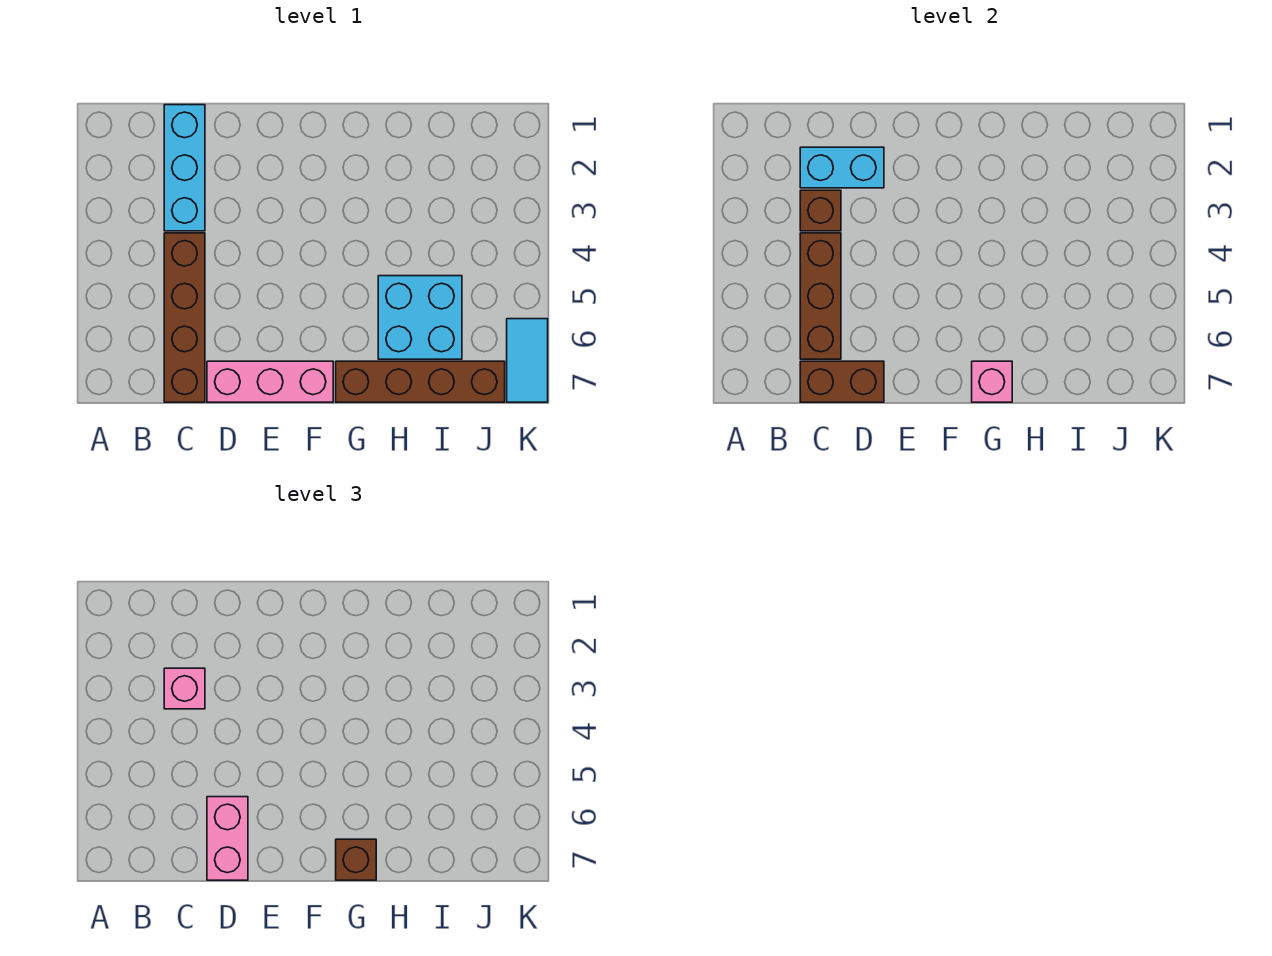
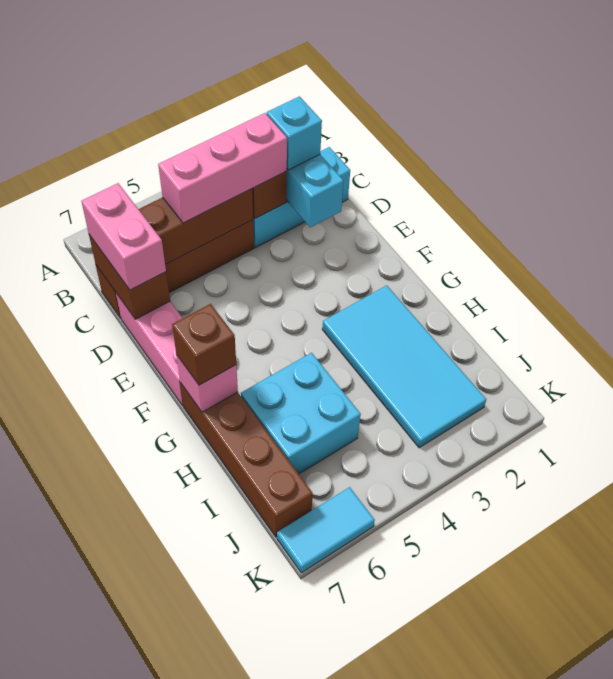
none -> cyan 1x1 brick [267,96,322,170]
pink 1x1 brick [164,668,205,709] -> pink 1x3 brick [158,113,287,223]
pink 1x2 brick [207,797,248,880] -> pink 1x2 brick turned to [81,183,166,290]
none -> cyan 2x4 tile [322,285,486,448]

